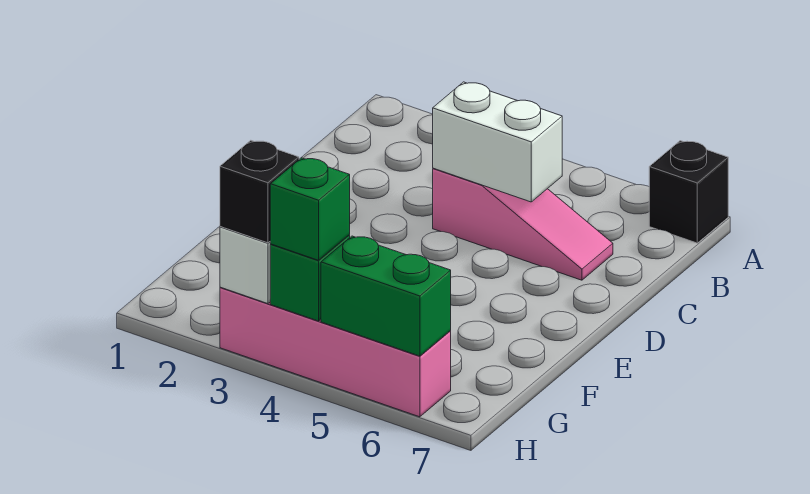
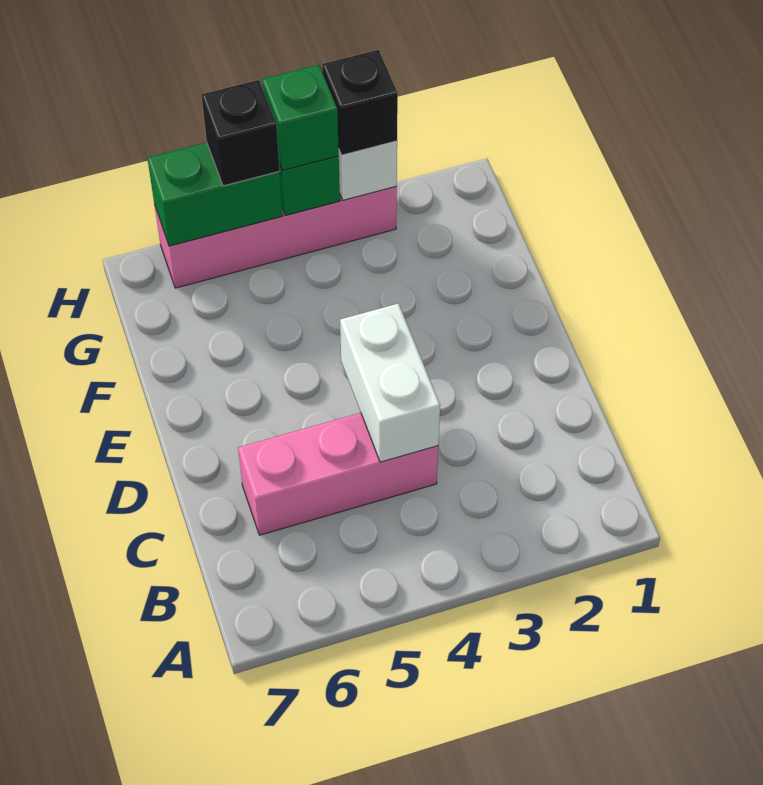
black 1x1 brick [649,141,728,243] -> black 1x1 brick moved to [202,80,280,186]
pink 1x3 slope [433,168,613,280] -> pink 1x3 brick [238,413,438,535]
white 1x2 brick [433,82,562,202] -> white 1x2 brick turned to [340,303,440,462]

